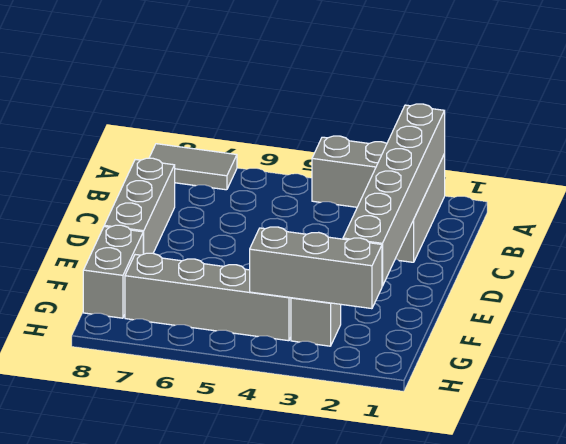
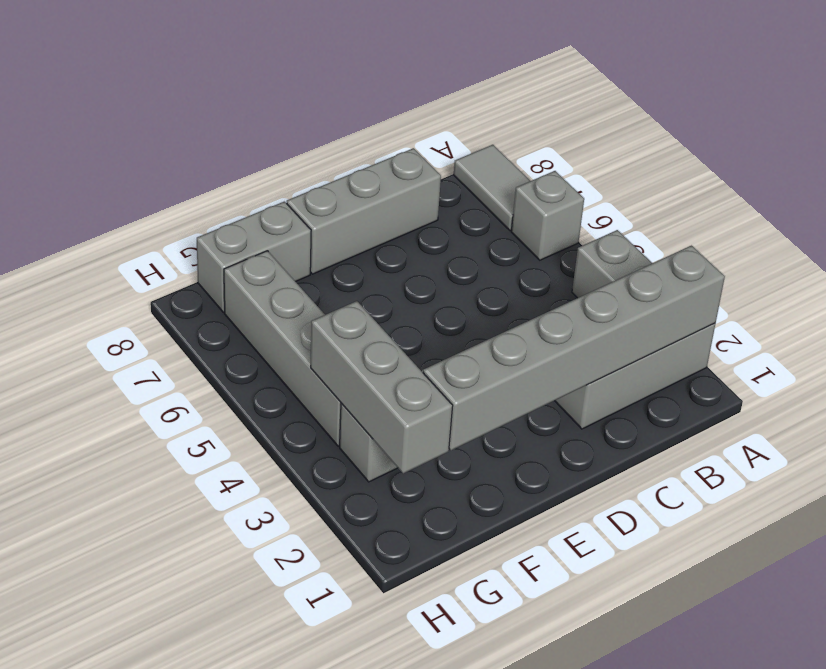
none -> grey 1x1 brick [511,171,584,260]

